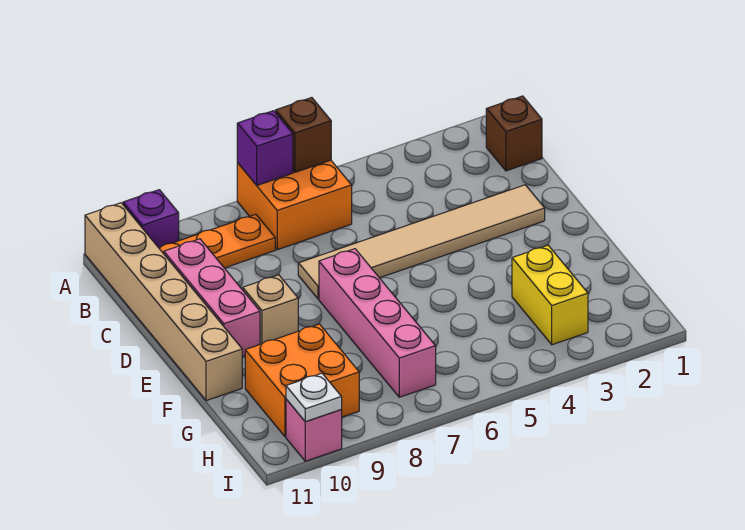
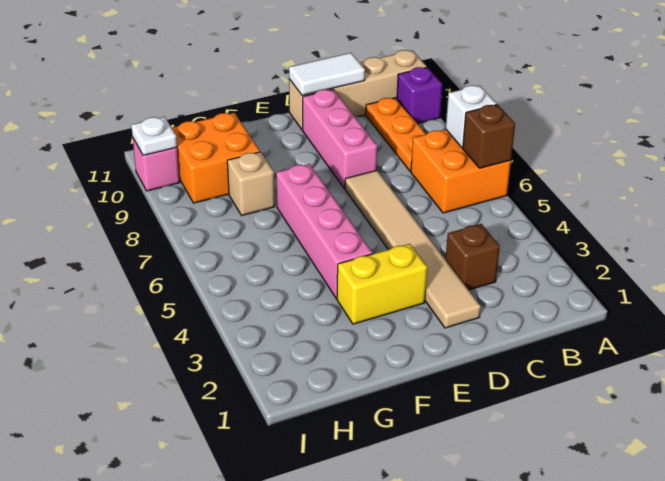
purple 1x1 brick [237,111,293,185] -> white 1x1 brick [446,85,497,148]
tan 1x6 brick [85,203,242,401] -> tan 1x4 brick [289,50,427,130]
brown 1x1 brick [486,96,542,171] -> brown 1x1 brick moved to [446,224,500,290]
pink 1x3 brick [164,239,260,357] -> pink 1x3 brick turned to [303,90,377,189]
none -> white 1x2 tile [289,53,365,95]
pink 1x4 brick [319,249,436,397] -> pink 1x4 brick turned to [276,164,372,299]
tan 1x1 brick [243,275,298,344] -> tan 1x1 brick moved to [227,152,275,215]
yellow 1x2 brick [512,245,588,345] -> yellow 1x2 brick moved to [337,244,427,324]

